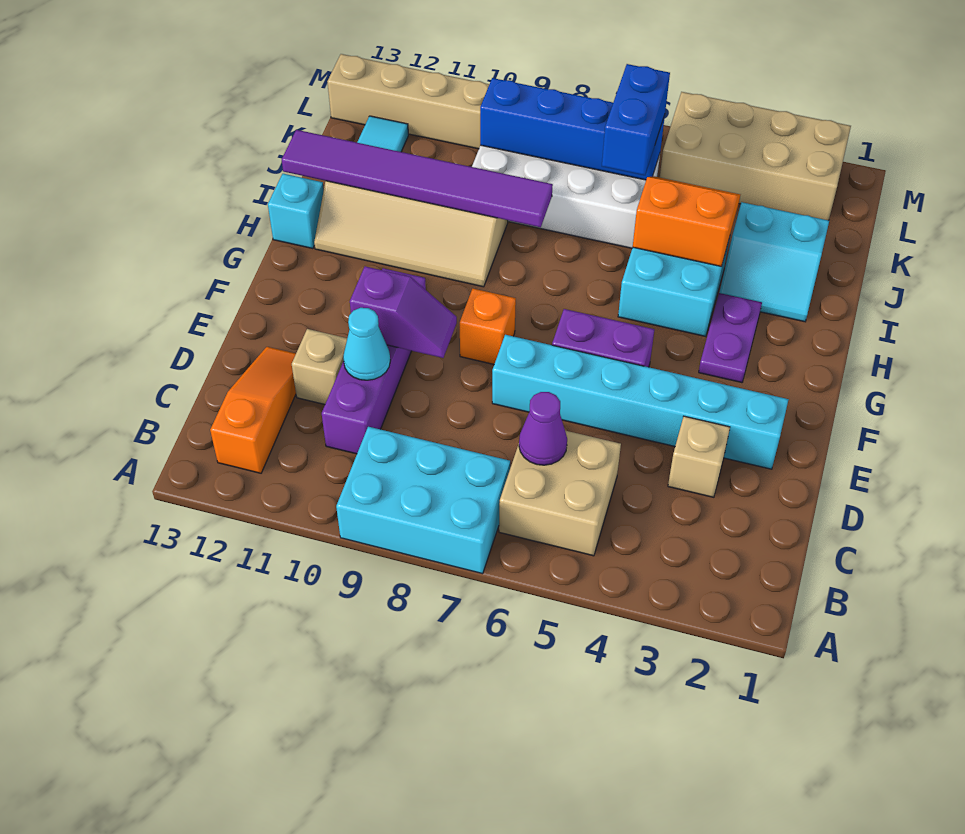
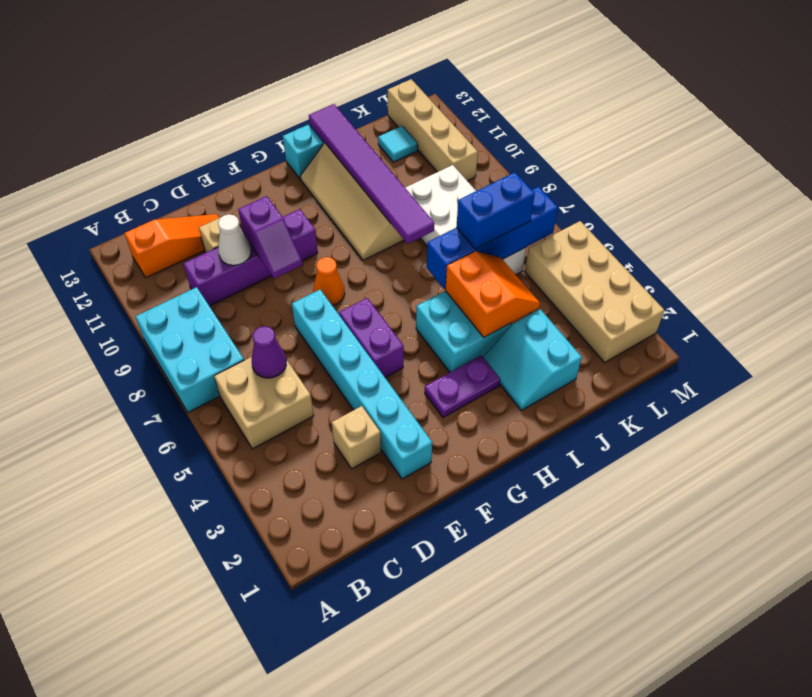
cyan 1x1 cone [343,308,390,380] -> white 1x1 cone [218,214,251,265]
orange 1x1 brick [460,289,516,364] -> orange 1x1 cone [313,257,345,306]
blue 1x4 brick [480,78,665,180] -> blue 1x4 brick turned to [427,187,558,289]

